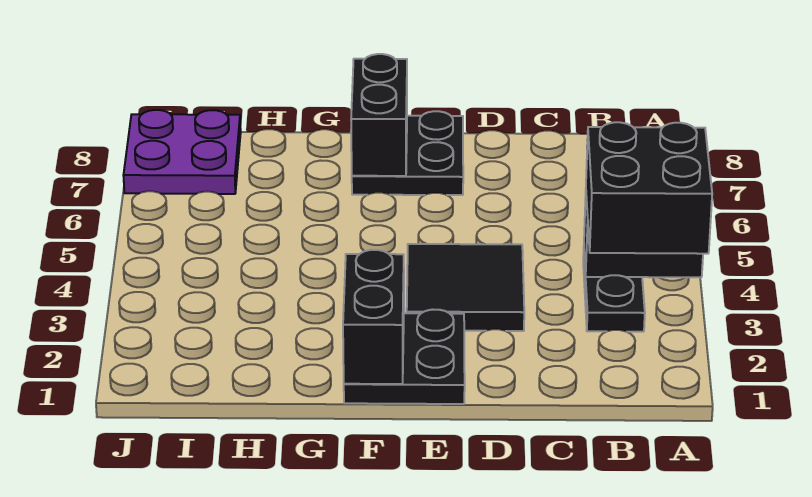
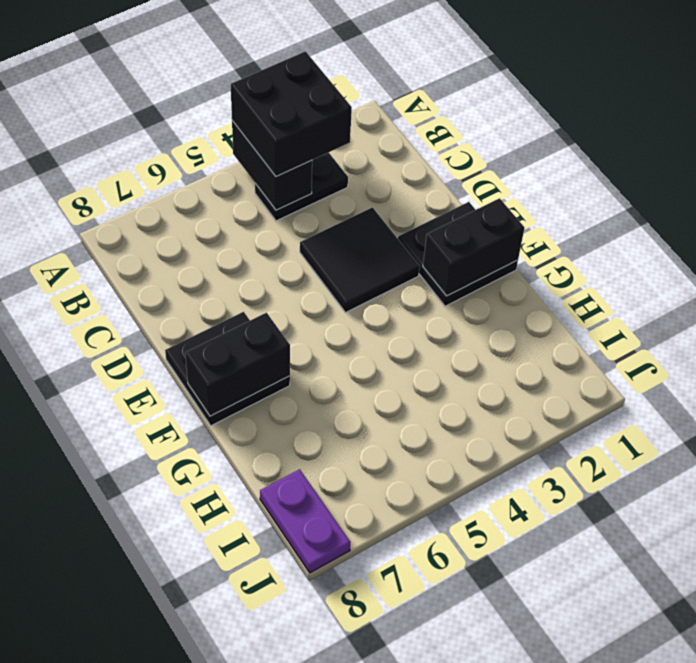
purple 2x2 plate [123,110,241,194] -> purple 1x2 plate [260,469,351,573]

